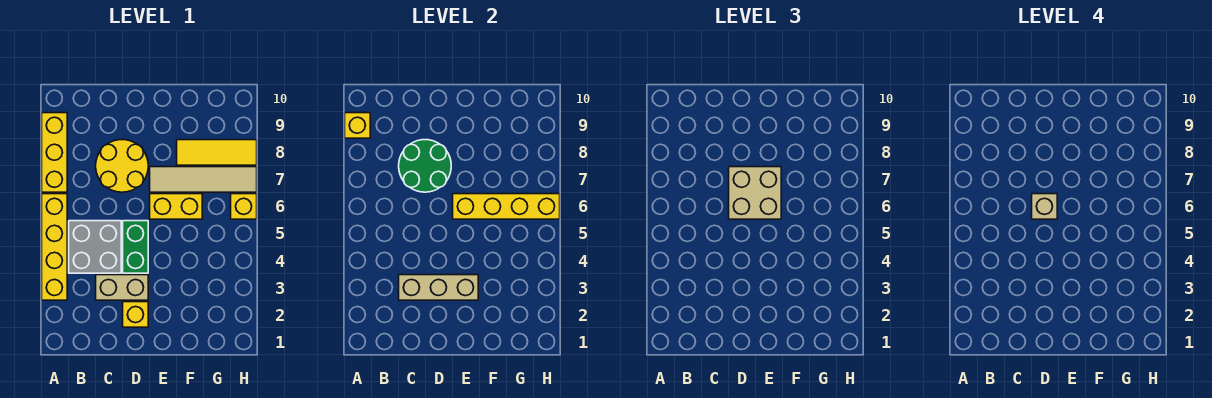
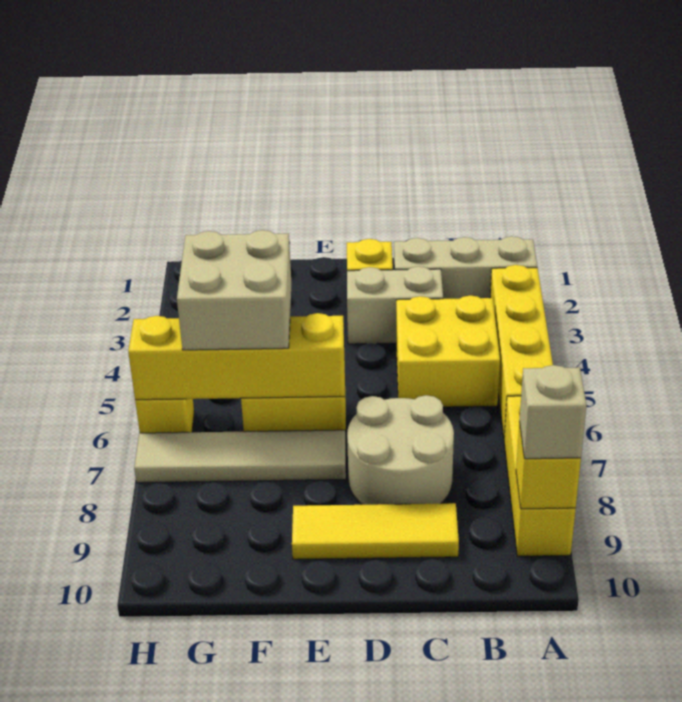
grey 2x2 brick [69,221,121,273] -> yellow 2x2 brick [396,295,500,407]
tan 1x3 brick [399,275,478,300] -> tan 1x3 brick moved to [394,236,537,299]
yellow 2x2 round brick [96,140,148,192] -> tan 2x2 round brick [347,395,454,505]
green 2x2 round brick [399,140,451,192] -> none
green 1x2 brick [123,221,148,273] -> none
tan 2x2 brick [729,167,781,219] -> tan 2x2 brick moved to [177,230,291,350]
tan 1x1 brick [1032,194,1057,219] -> tan 1x1 brick moved to [519,365,587,459]
yellow 1x3 tile [177,140,257,165] -> yellow 1x3 tile moved to [292,503,459,559]

